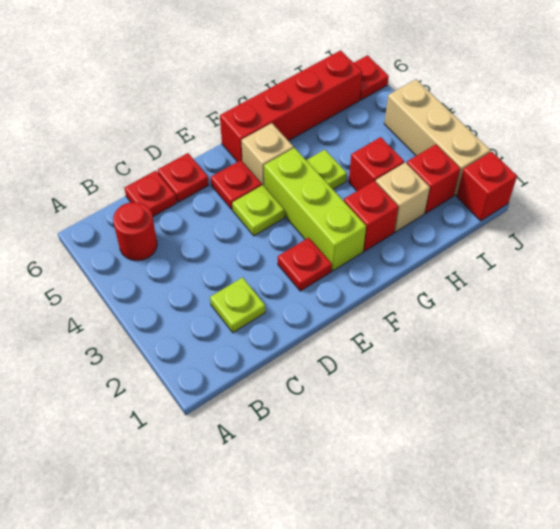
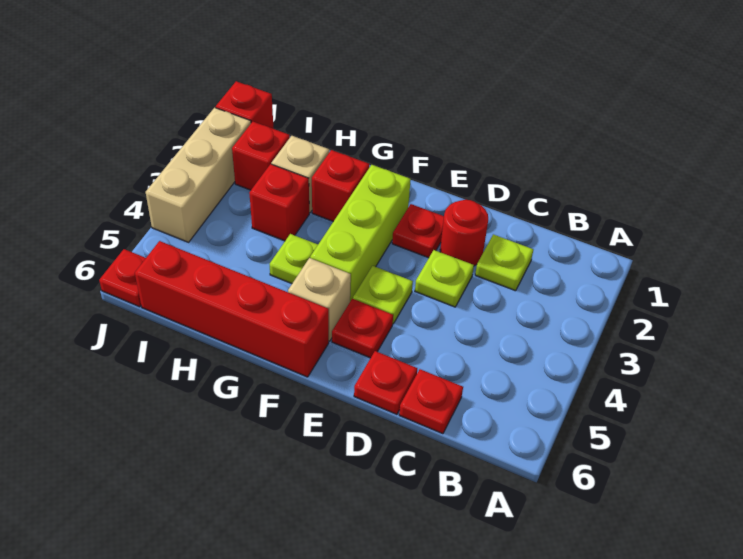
red 1x1 round brick [113,202,157,261] -> red 1x1 round brick moved to [440,200,488,266]
none -> lime 1x1 plate [415,250,474,307]

